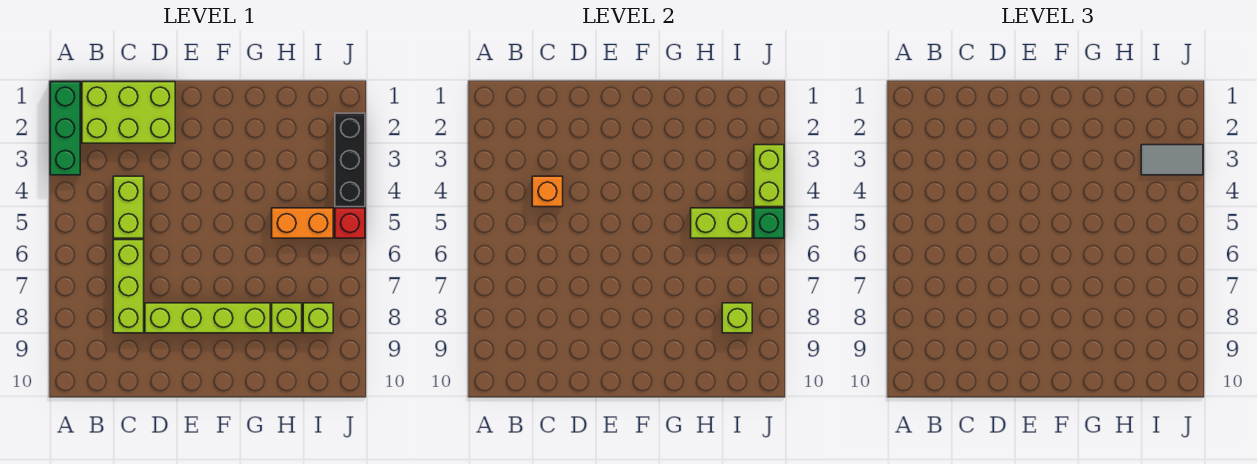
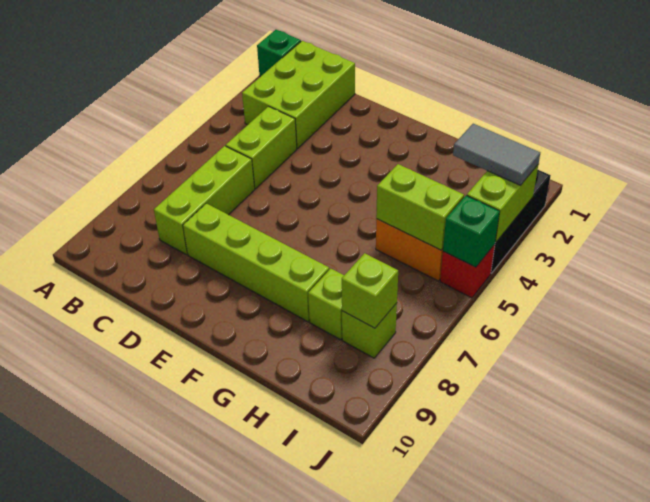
green 1x3 brick [50,82,80,175] -> green 1x1 brick [257,30,301,77]
lime 2x3 brick [82,82,175,143] -> lime 2x3 brick turned to [242,41,355,148]
orange 1x1 brick [532,176,563,207] -> none

